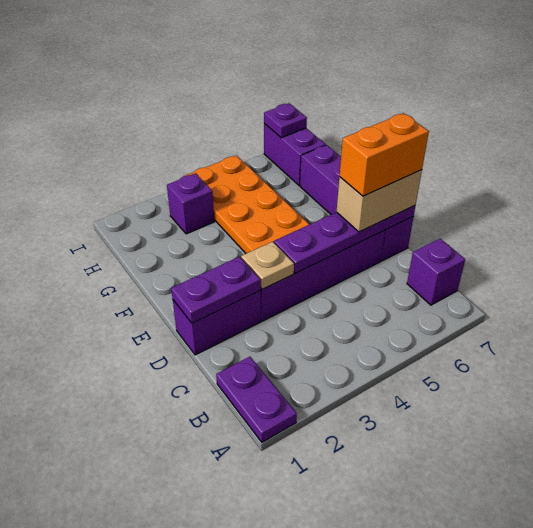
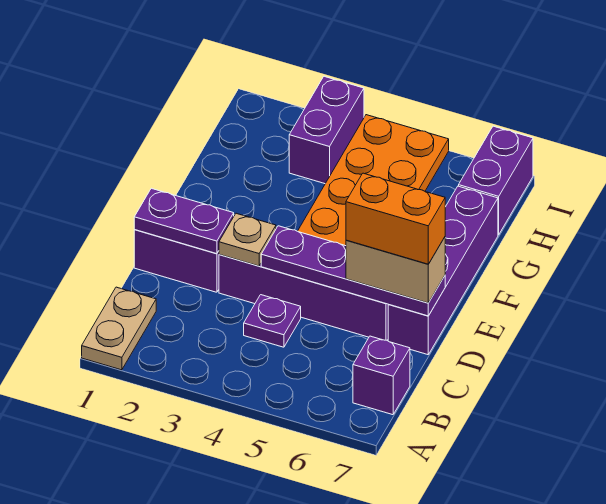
purple 1x2 plate [216,357,297,442] -> tan 1x2 plate [82,287,156,370]
purple 1x1 brick [167,173,214,234] -> purple 1x2 brick [289,76,364,184]
purple 1x1 plate [264,103,307,138] -> purple 1x1 plate moved to [244,295,301,347]

